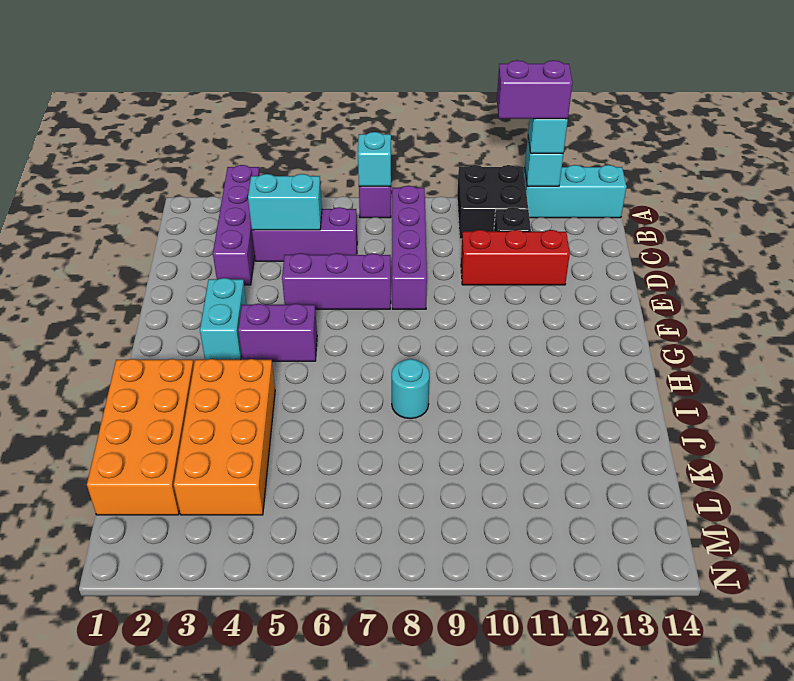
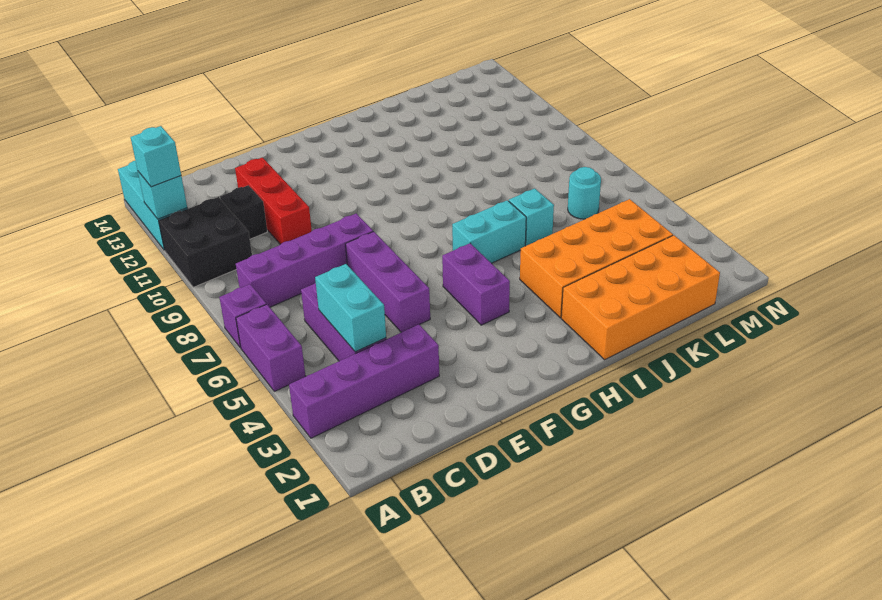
cyan 1x1 brick [358,132,391,186] -> cyan 1x1 brick moved to [509,188,554,246]
purple 1x2 brick [497,60,573,119] -> purple 1x2 brick moved to [236,304,306,391]
cyan 1x2 brick [200,278,247,360] -> cyan 1x2 brick moved to [452,200,526,263]
cyan 1x1 round brick [392,359,429,419] -> cyan 1x1 round brick moved to [568,167,601,219]

